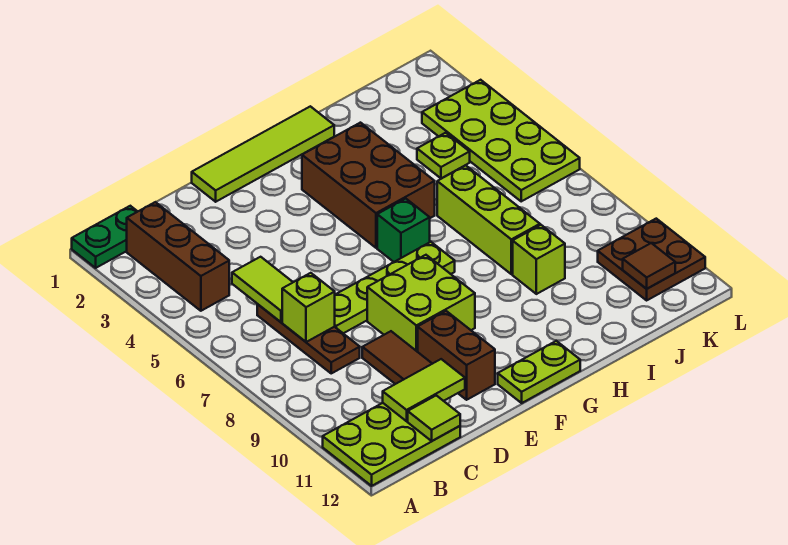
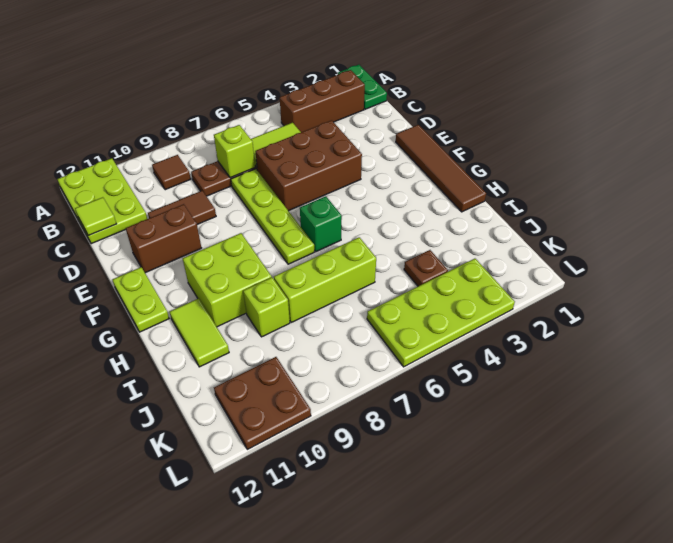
lime 1x2 tile [383,359,465,421] -> lime 1x2 tile moved to [170,298,229,367]
lime 1x4 tile [192,106,334,202] -> brown 1x4 tile [396,125,486,212]
lime 2x2 brick [367,255,475,352] -> lime 2x2 brick moved to [183,233,272,327]
brown 2x3 brick [302,123,435,248] -> brown 2x3 brick moved to [255,120,362,211]
lime 1x1 plate [417,133,470,179] -> brown 1x1 plate [404,250,448,286]
brown 1x1 tile [623,243,675,289] -> brown 1x1 tile moved to [152,155,191,190]

